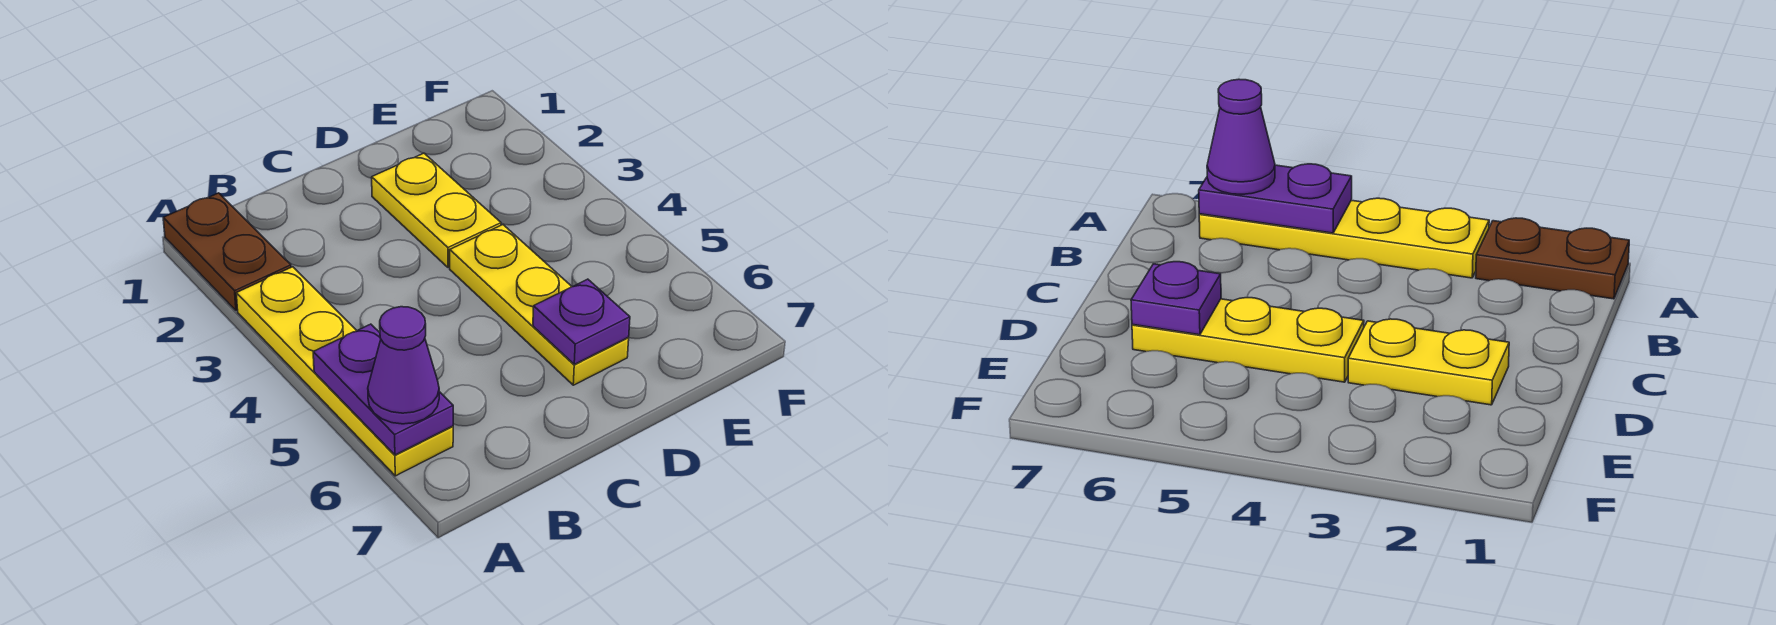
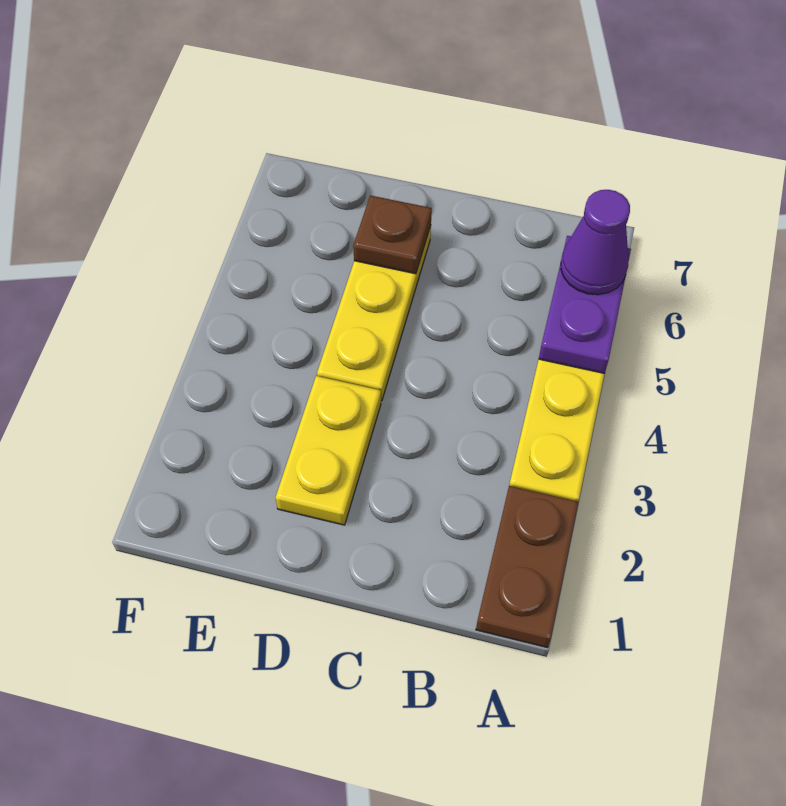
purple 1x1 plate [533,279,630,364] -> brown 1x1 plate [353,195,432,274]

